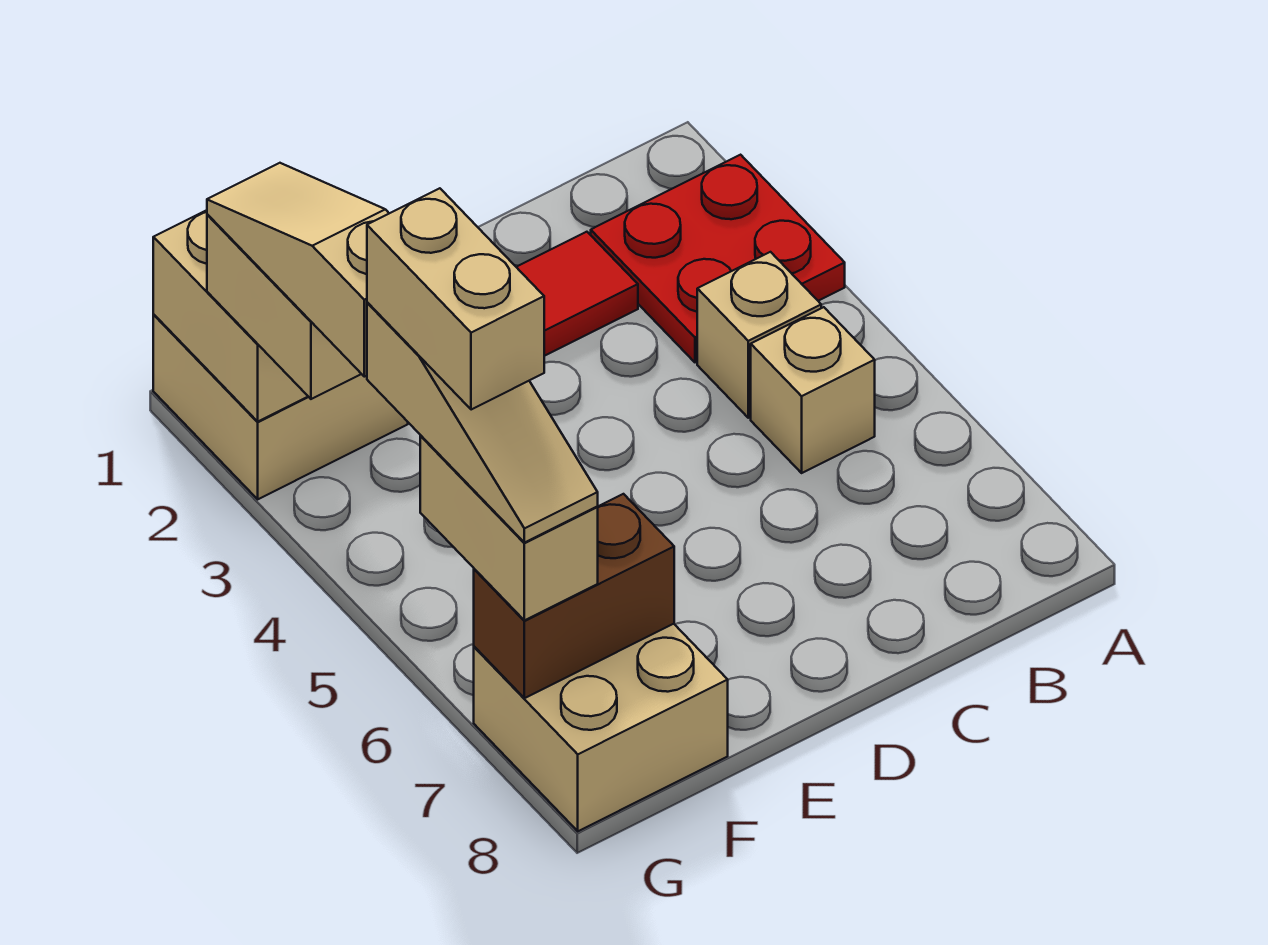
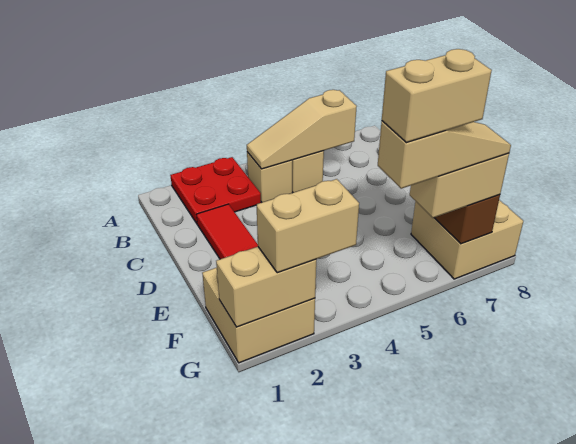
tan 1x3 slope [207,163,389,377] -> tan 1x3 slope moved to [247,90,357,169]

